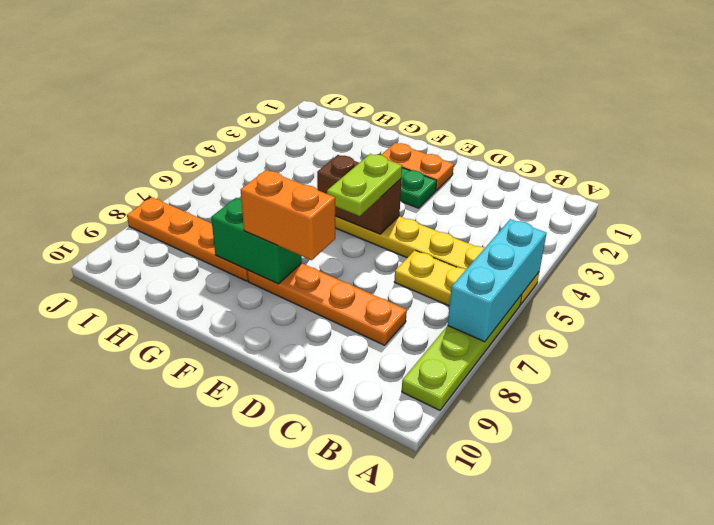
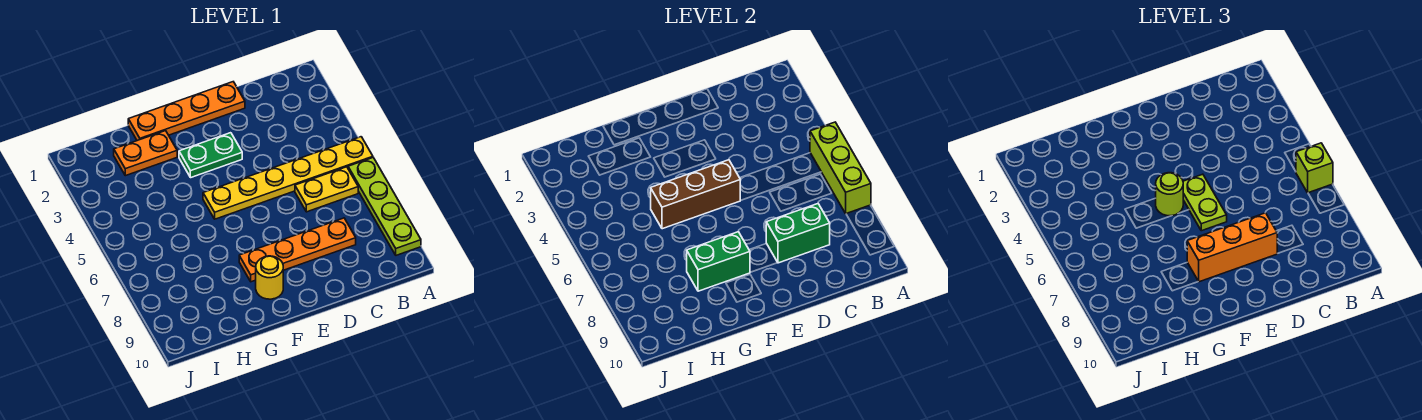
cyan 1x3 brick [447,219,547,342] -> lime 1x3 brick [810,122,871,214]
none -> lime 1x1 brick [1296,143,1333,193]
none -> green 1x2 brick [766,204,830,263]
orange 1x2 plate [381,143,454,191] -> orange 1x2 plate moved to [114,131,177,176]
brown 1x2 brick [317,155,401,234] -> brown 1x3 brick [651,160,741,229]
orange 1x2 brick [240,170,335,260] -> orange 1x3 brick [1187,213,1278,282]
none -> lime 1x1 round brick [1156,173,1183,216]
none -> yellow 1x1 round brick [256,256,283,299]
orange 1x4 plate [127,197,248,281] -> orange 1x4 plate moved to [128,82,245,141]

